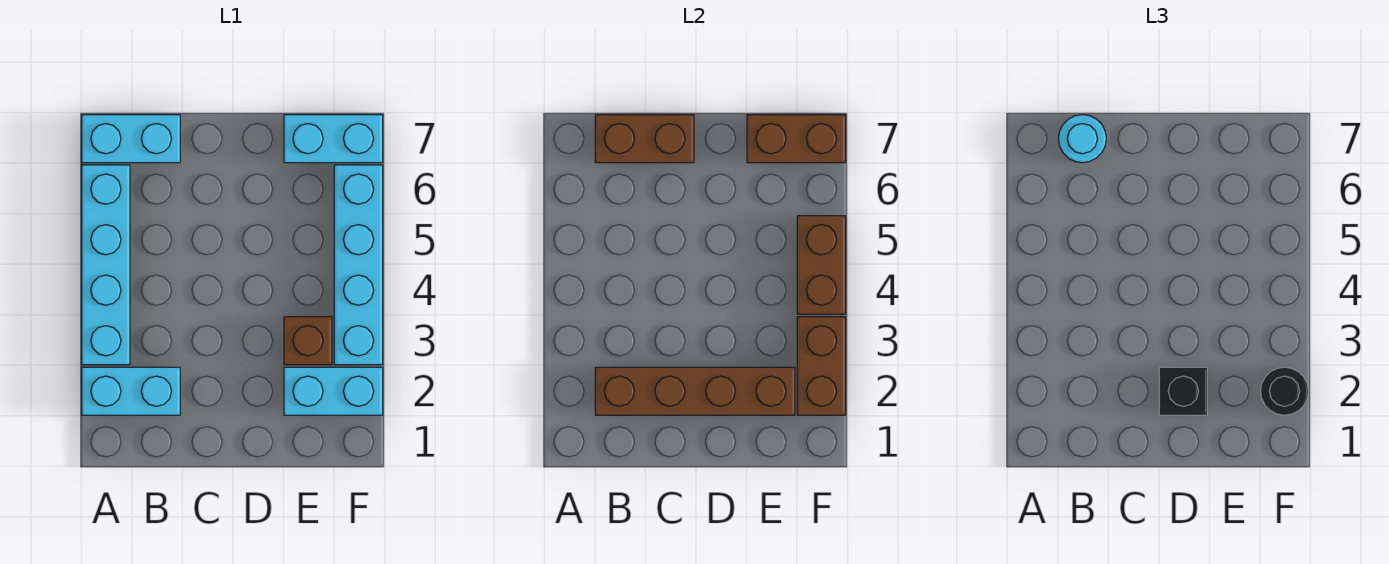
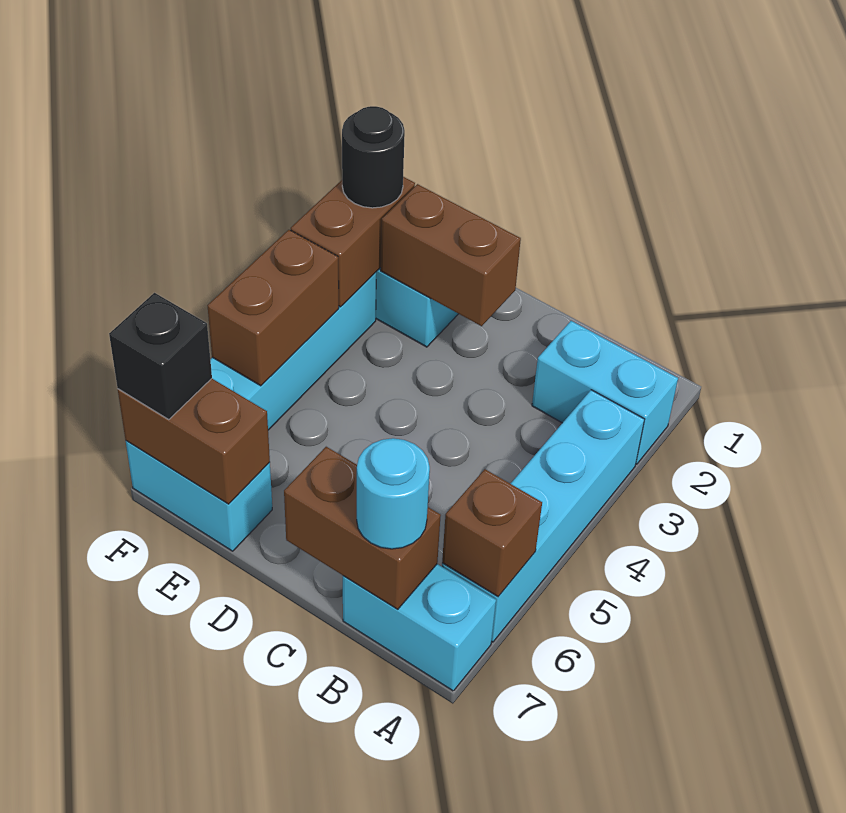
brown 1x4 brick [595,367,795,415] -> brown 1x2 brick [381,184,521,326]
black 1x1 brick [1159,367,1207,415] -> black 1x1 brick moved to [109,293,212,419]
brown 1x1 brick [284,317,332,365] -> brown 1x1 brick moved to [442,469,542,596]

